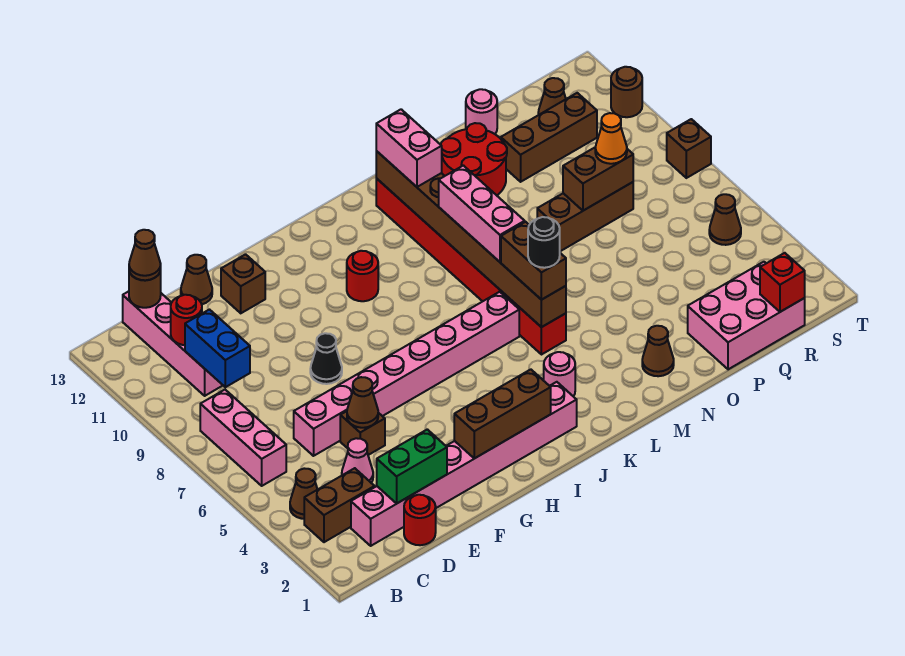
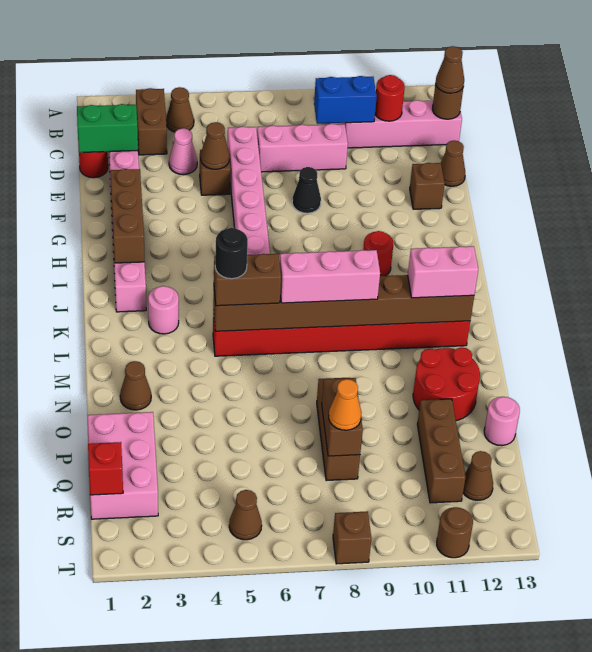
pink 1x3 brick [200,390,286,486] -> pink 1x3 brick moved to [257,124,348,172]
green 1x2 brick [377,429,447,504] -> green 1x2 brick turned to [77,104,138,153]

